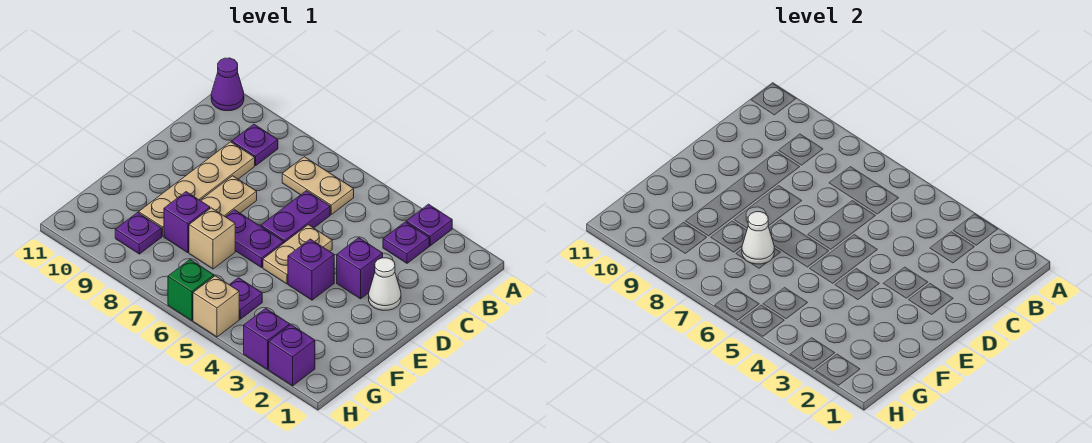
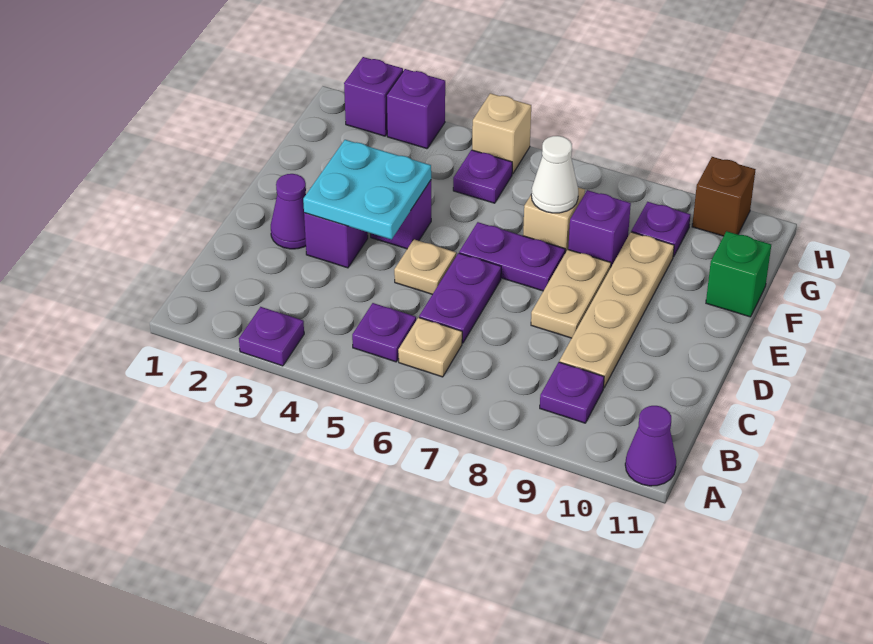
purple 1x1 plate [383,222,429,263] -> purple 1x1 plate moved to [352,303,416,362]
tan 1x2 plate [282,157,354,214] -> tan 1x1 plate [398,318,462,377]
white 1x1 cone [369,258,401,310] -> purple 1x1 cone [271,174,306,249]
none -> cyan 2x2 plate [303,140,431,239]
tan 1x2 plate [263,225,332,284] -> tan 1x1 plate [394,239,456,294]
green 1x1 brick [168,260,214,321] -> green 1x1 brick moved to [706,231,771,317]
none -> brown 1x1 brick [692,157,756,236]

